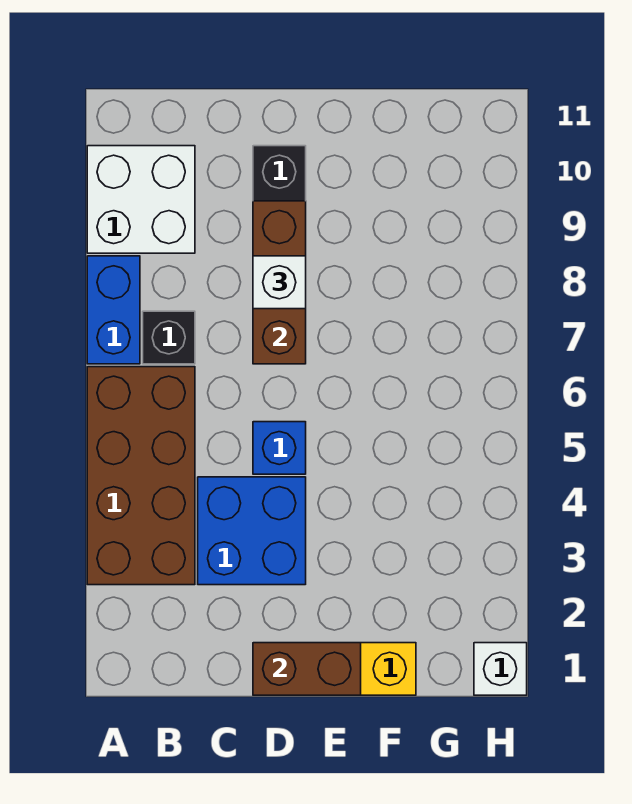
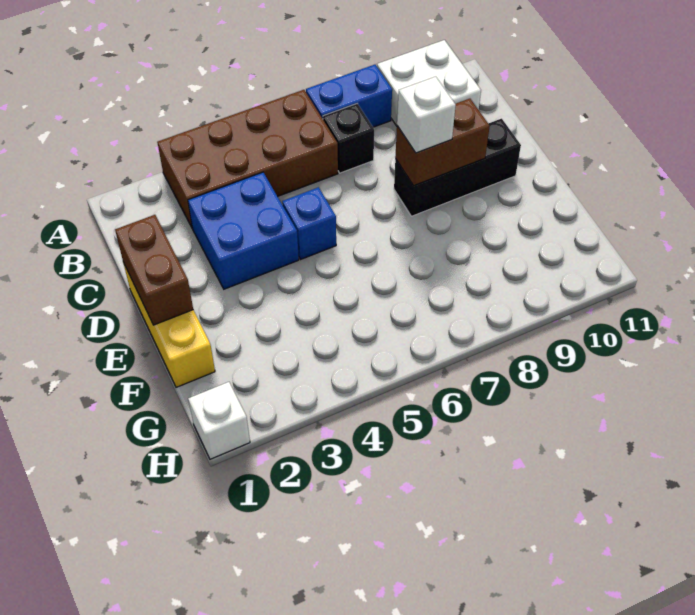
brown 1x3 brick [253,201,306,364] -> brown 1x2 brick [395,99,490,186]

